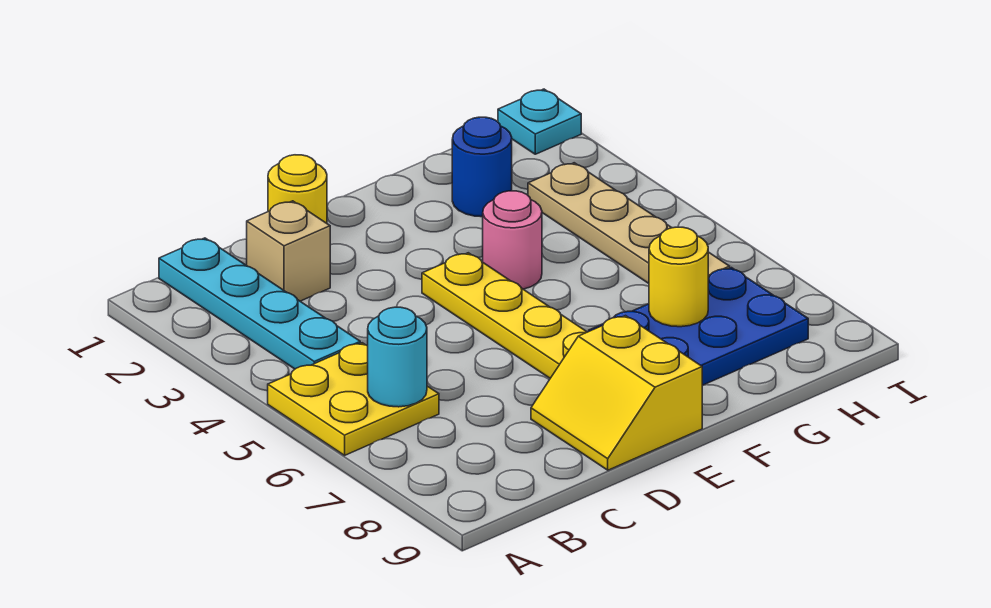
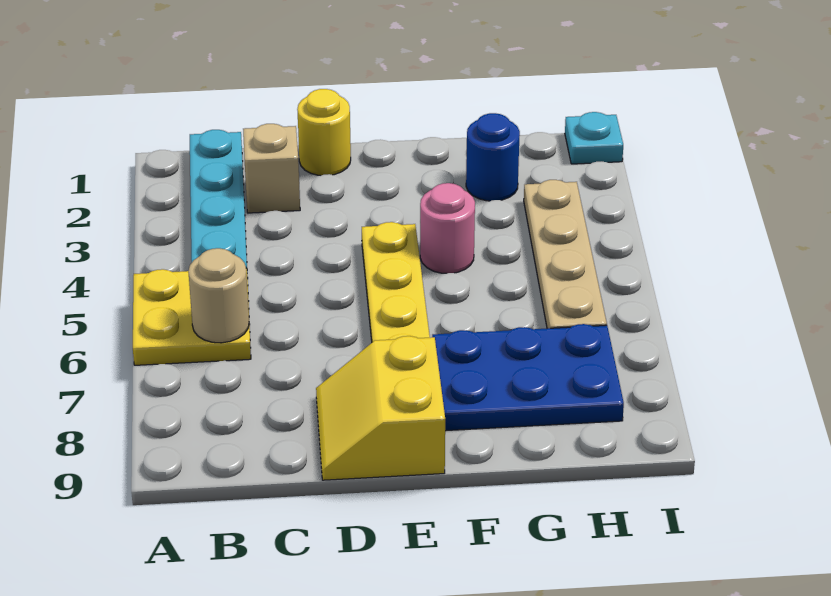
cyan 1x1 round brick [368,307,427,407] -> tan 1x1 round brick [188,248,249,343]
yellow 1x1 round brick [649,227,708,327] -> none

